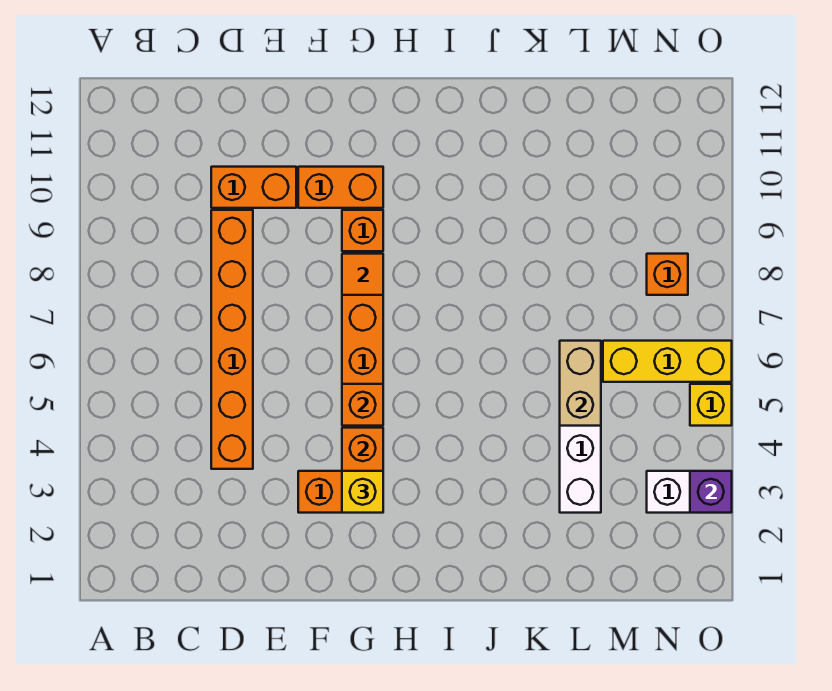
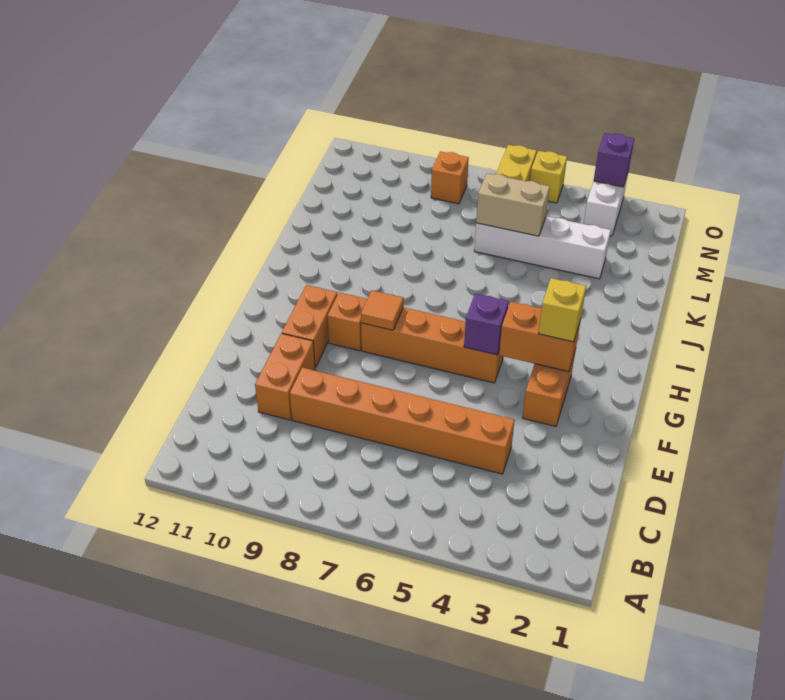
orange 1x1 brick [342,384,383,426] -> purple 1x1 brick [464,293,509,355]

